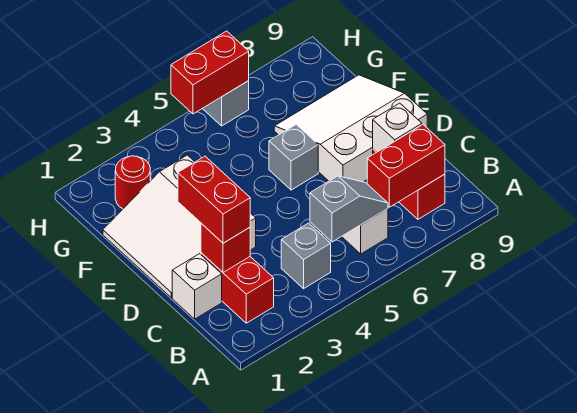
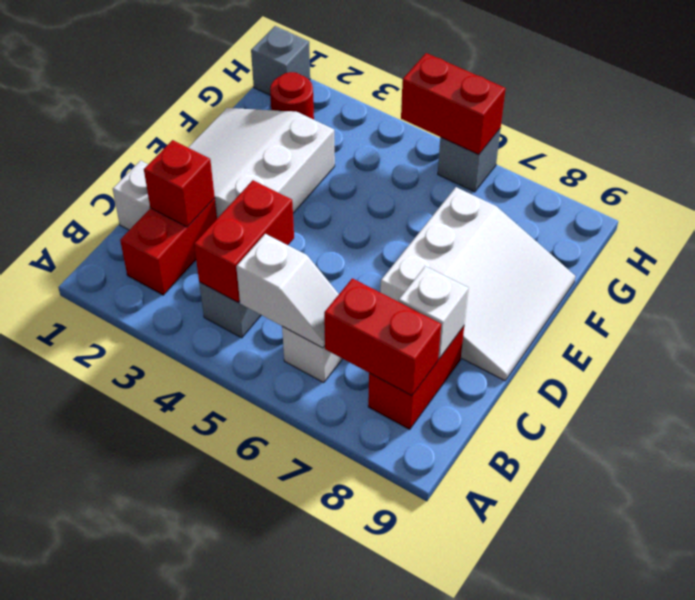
grey 1x2 slope [310,176,388,242] -> white 1x2 slope [236,234,339,348]
red 1x2 brick [178,156,250,243] -> red 1x2 brick moved to [194,180,294,302]
white 3x3 slope [274,75,427,182] -> white 3x3 slope turned to [380,187,575,381]
grey 1x1 brick [269,125,318,190] -> grey 1x1 brick moved to [251,26,310,95]

